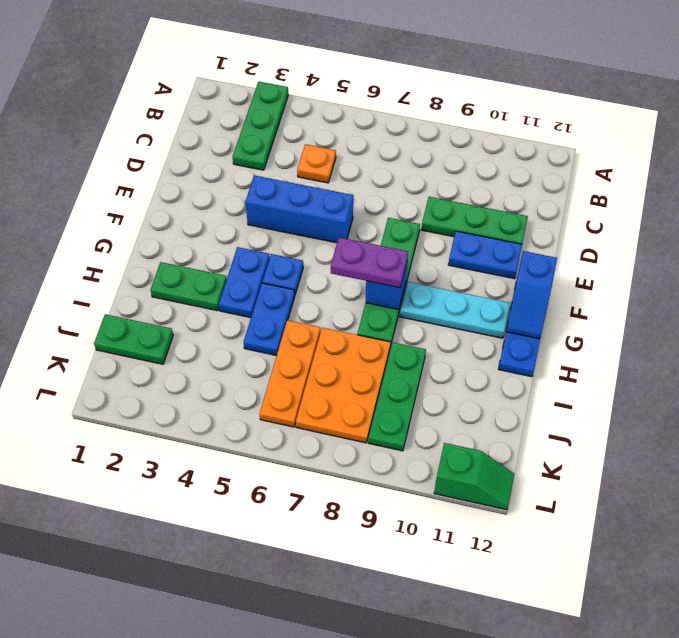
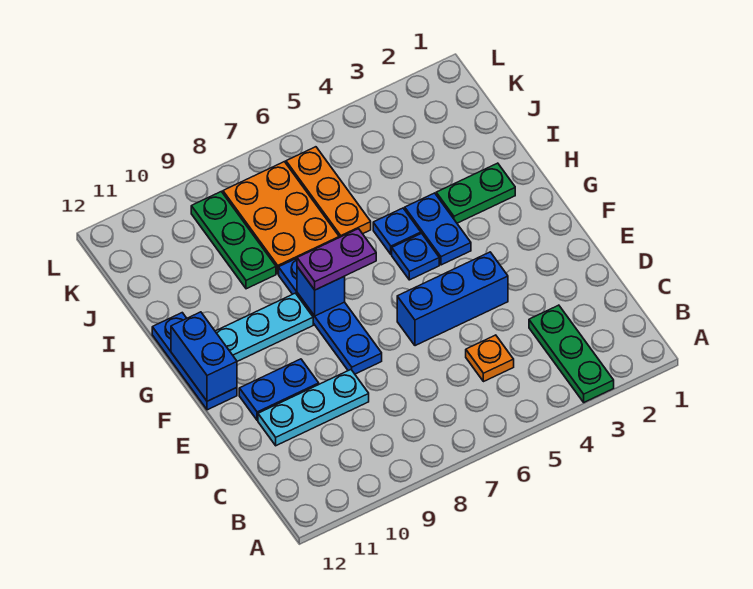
green 1x3 plate [421,197,528,244] -> cyan 1x3 plate [258,370,369,446]
green 1x4 plate [357,218,420,347] -> blue 1x4 plate [279,258,382,374]
blue 1x2 slope [506,251,557,339] -> blue 1x2 brick [171,312,237,401]
blue 1x2 plate [243,283,295,356] -> blue 1x1 plate [373,208,421,254]
green 1x2 plate [94,314,173,364] -> none
green 1x2 slope [434,443,514,510] -> none

